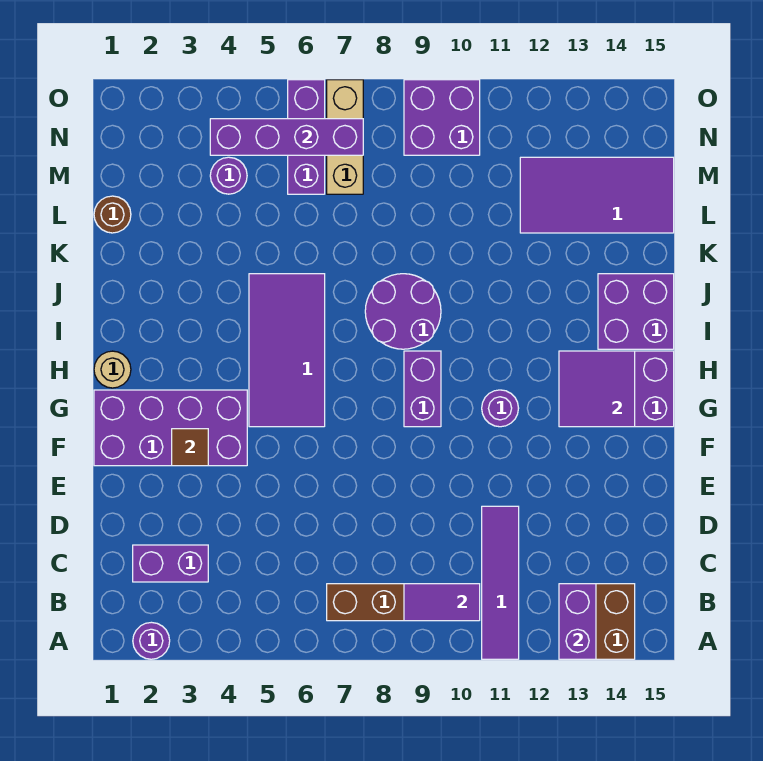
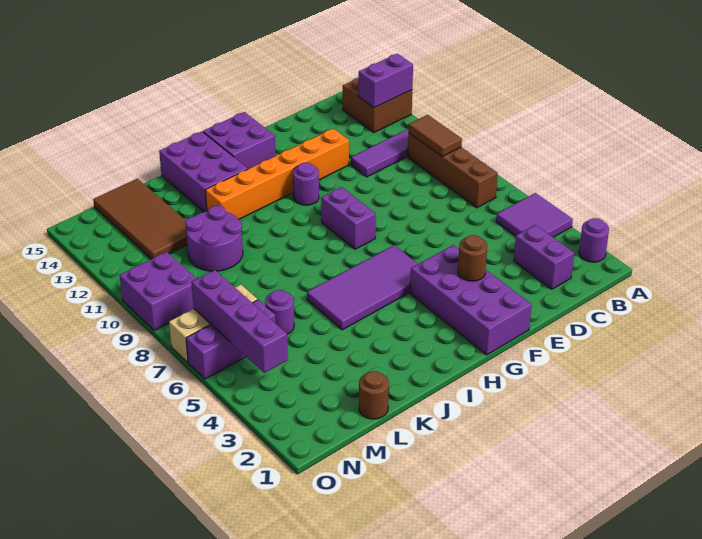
purple 1x2 tile [404,584,480,621] -> brown 1x2 tile [408,115,462,156]
none -> orange 1x6 brick [205,129,349,219]
brown 1x1 tile [172,429,208,466] -> brown 1x1 round brick [458,235,487,281]
purple 1x2 brick [404,351,441,427] -> purple 1x2 brick turned to [321,187,376,249]
purple 2x2 tile [559,351,635,427] -> purple 2x2 tile moved to [496,193,573,237]
tan 1x1 round brick [94,351,131,388] -> none
purple 2x2 round brick [365,274,441,349] -> purple 2x2 round brick moved to [185,206,243,271]
purple 2x2 brick [598,274,674,349] -> purple 2x3 brick [159,131,248,212]
purple 2x4 tile [520,157,674,233] -> brown 2x4 tile [93,179,188,259]
purple 1x1 round brick [210,157,247,194] -> purple 1x1 round brick moved to [265,290,294,334]

